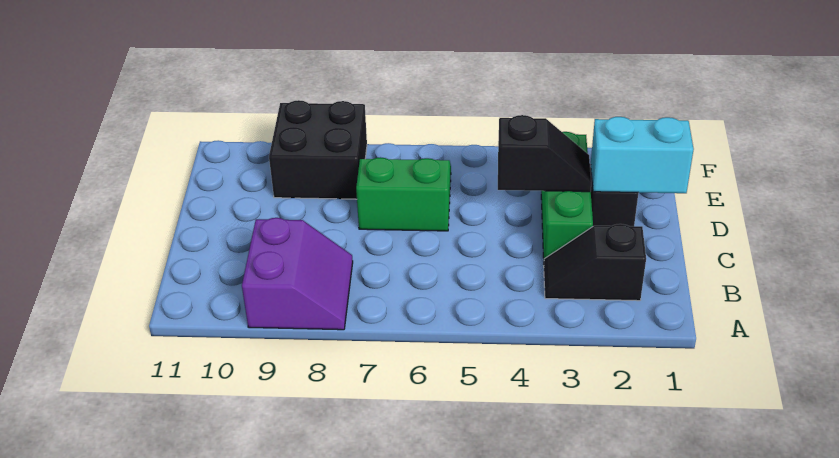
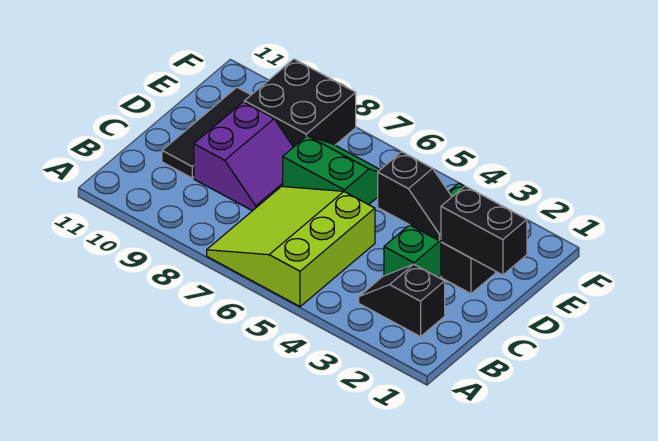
none -> lime 3x3 slope [207,186,375,307]
purple 2x2 slope [242,218,353,330] -> purple 2x2 slope moved to [194,102,293,211]
none -> black 1x3 tile [162,87,251,178]
cyan 1x2 brick [591,117,694,193] -> black 1x2 brick [441,186,527,275]

